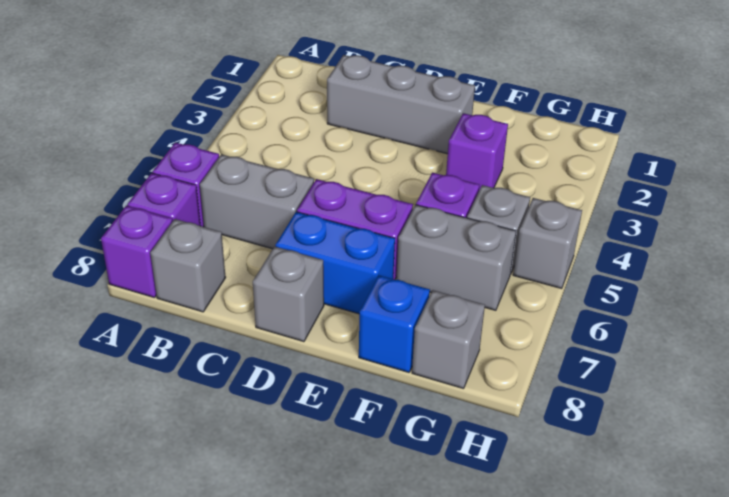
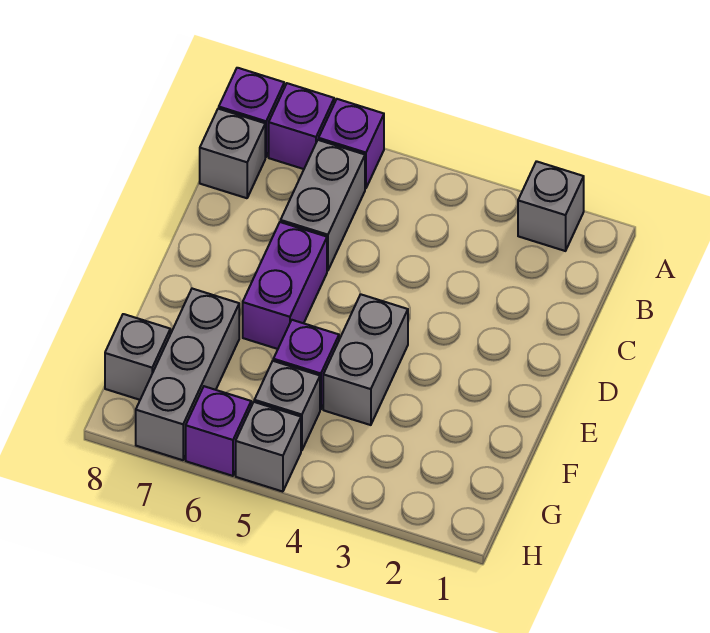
grey 1x3 brick [327,55,475,154] -> grey 1x3 brick moved to [136,289,239,460]
blue 1x2 brick [275,212,395,314] -> none
grey 1x1 brick [253,247,324,342] -> grey 1x1 brick moved to [518,161,584,251]
purple 1x1 brick [446,113,508,190] -> purple 1x1 brick moved to [186,386,251,476]
grey 1x2 brick [396,205,516,310] -> grey 1x2 brick moved to [323,294,408,425]
blue 1x1 brick [359,275,430,372] -> none

